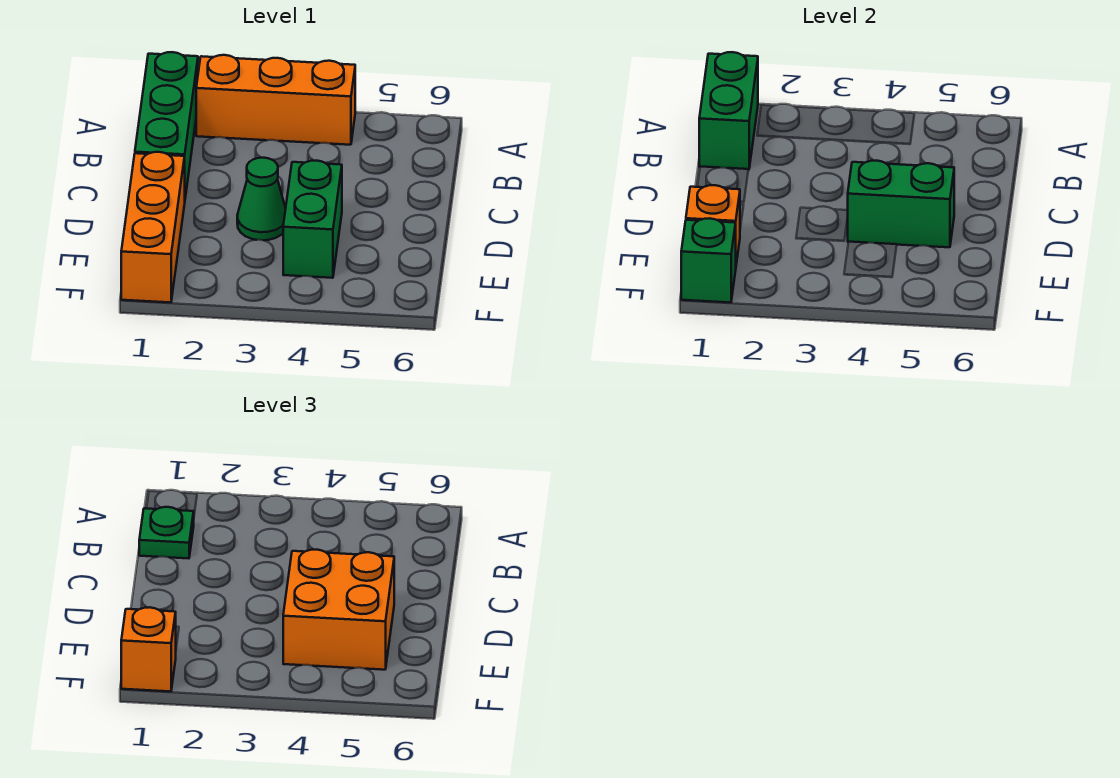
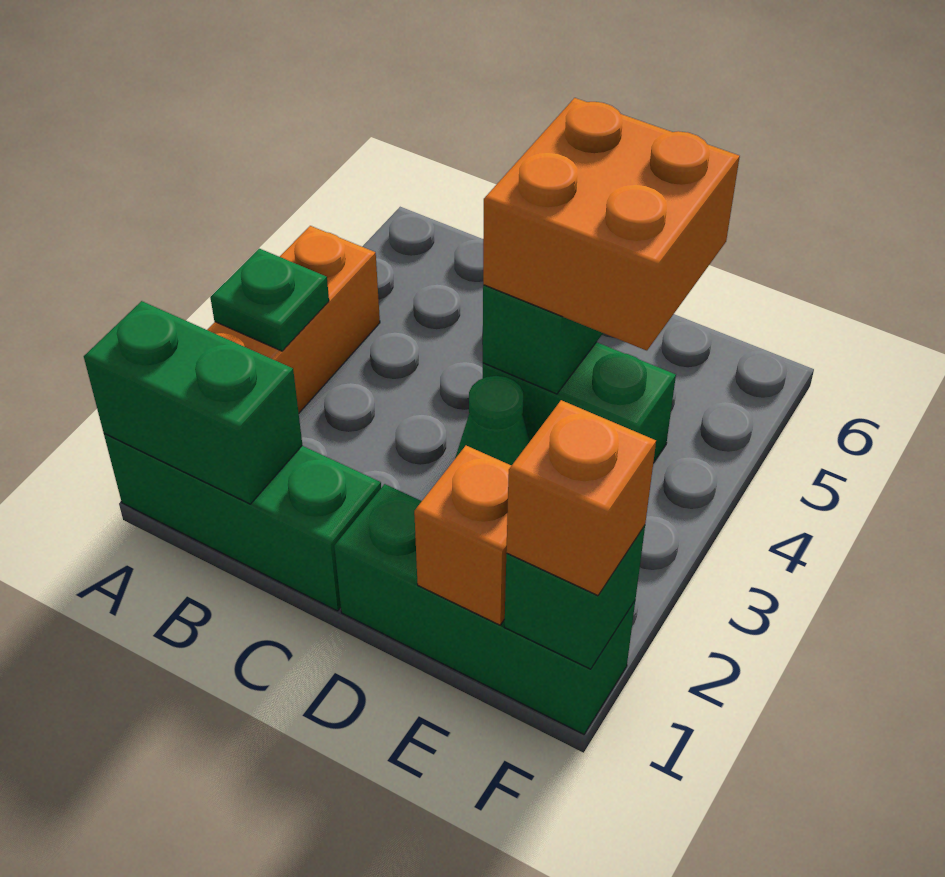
green 1x1 plate [139,507,194,558] -> green 1x1 plate moved to [210,249,329,351]
orange 1x3 brick [121,152,185,303] -> green 1x3 brick [334,484,635,734]

